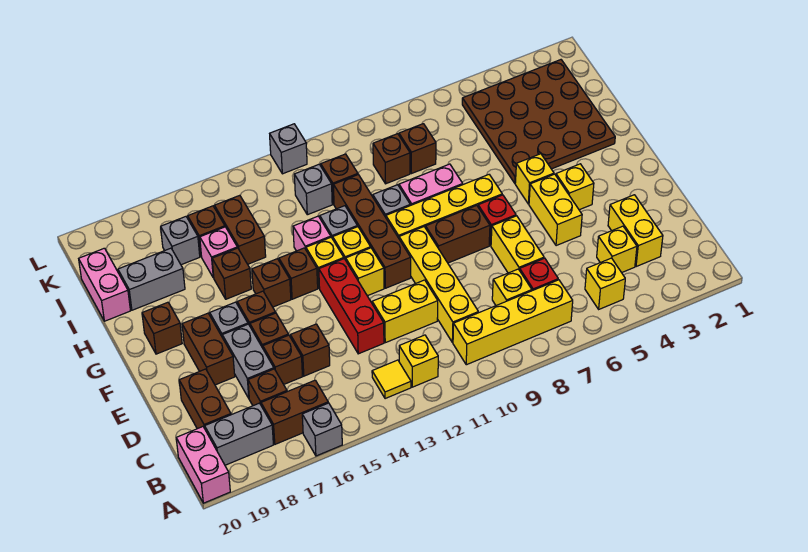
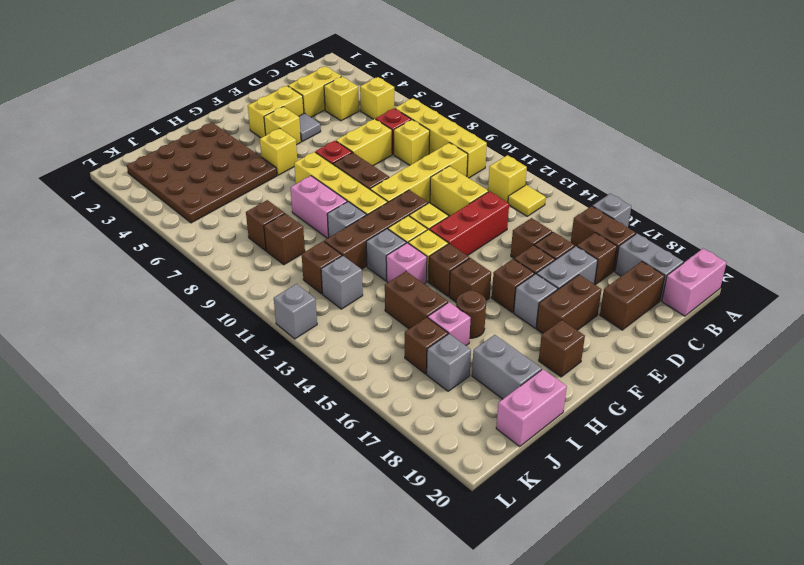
none -> grey 1x1 tile [299,113,321,142]
yellow 1x2 brick [529,174,582,246] -> yellow 1x2 brick moved to [248,86,304,138]
brown 1x1 brick [212,248,251,299] -> brown 1x1 round brick [456,291,486,338]
brown 1x2 brick [215,195,266,264] -> brown 1x2 brick turned to [385,271,448,329]

